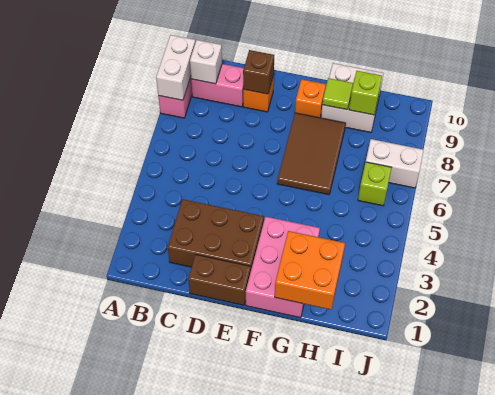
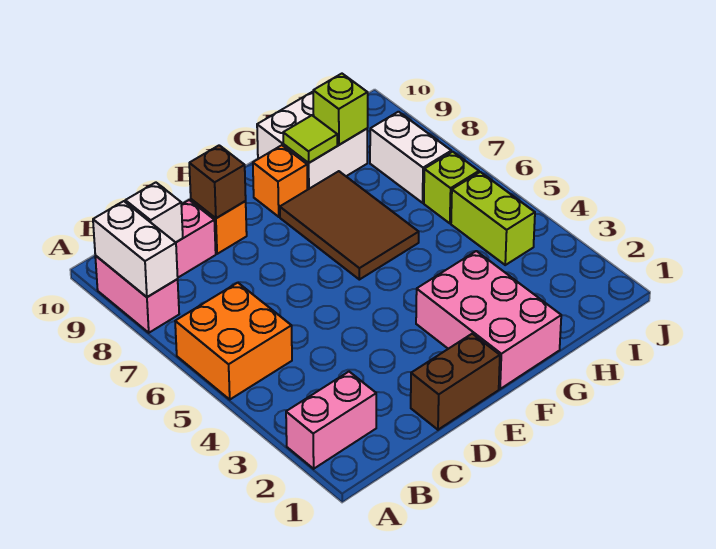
none -> pink 1x2 brick [286,372,376,469]
brown 2x3 brick [168,199,264,269] -> none
orange 2x2 brick [275,231,345,310] -> orange 2x2 brick moved to [175,283,292,399]
none -> lime 1x2 brick [451,172,535,265]
white 1x2 brick [366,139,424,188] -> white 1x2 brick turned to [370,112,451,203]

